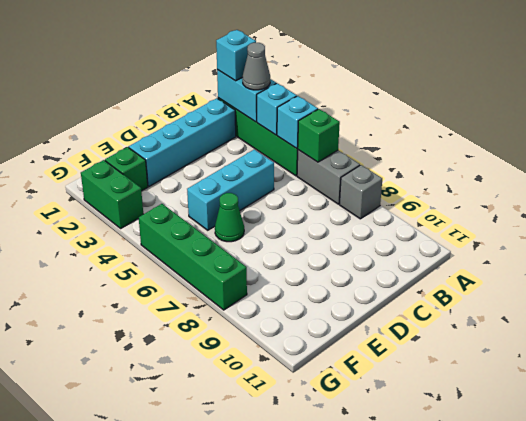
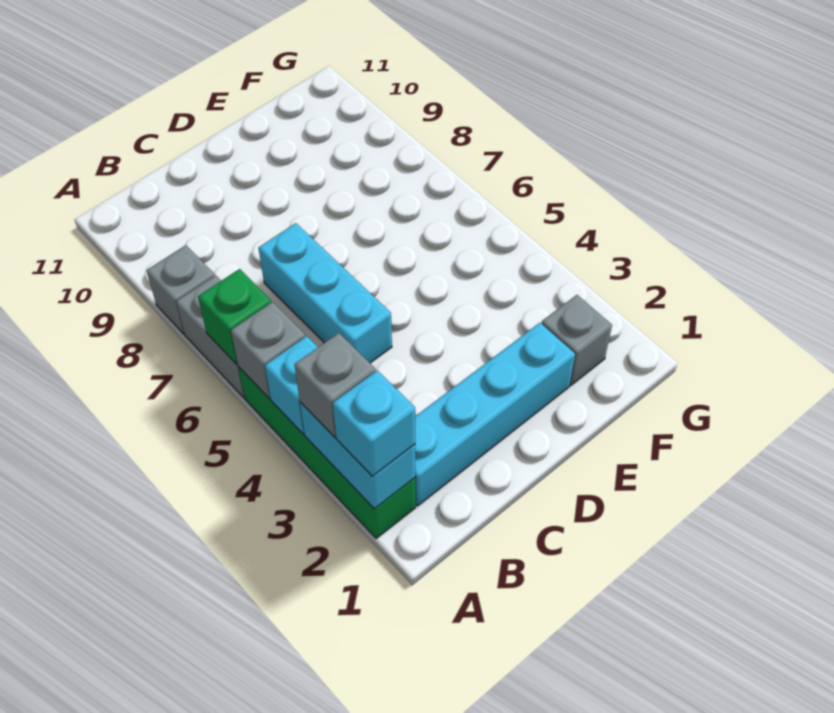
grey 1x1 cone [242,43,270,90] -> grey 1x1 brick [294,333,376,437]
cyan 1x1 brick [277,96,318,148] -> grey 1x1 brick [231,302,305,398]
cyan 1x3 brick [187,149,274,230] -> cyan 1x3 brick turned to [258,223,392,363]
green 1x1 cone [215,193,244,242] -> none
green 1x1 brick [105,147,148,191] -> grey 1x1 brick [541,295,612,385]
green 1x2 brick [81,160,143,228] -> none
green 1x4 brick [139,204,247,310] -> none

